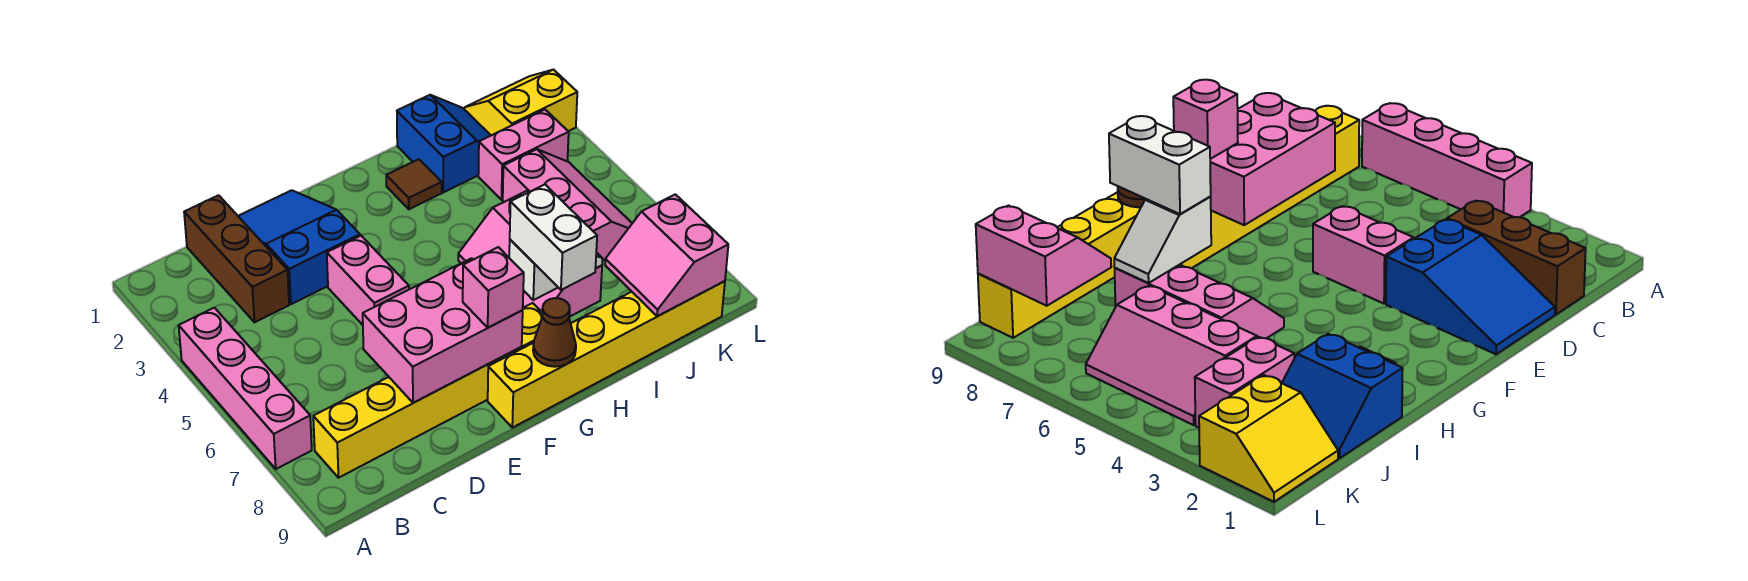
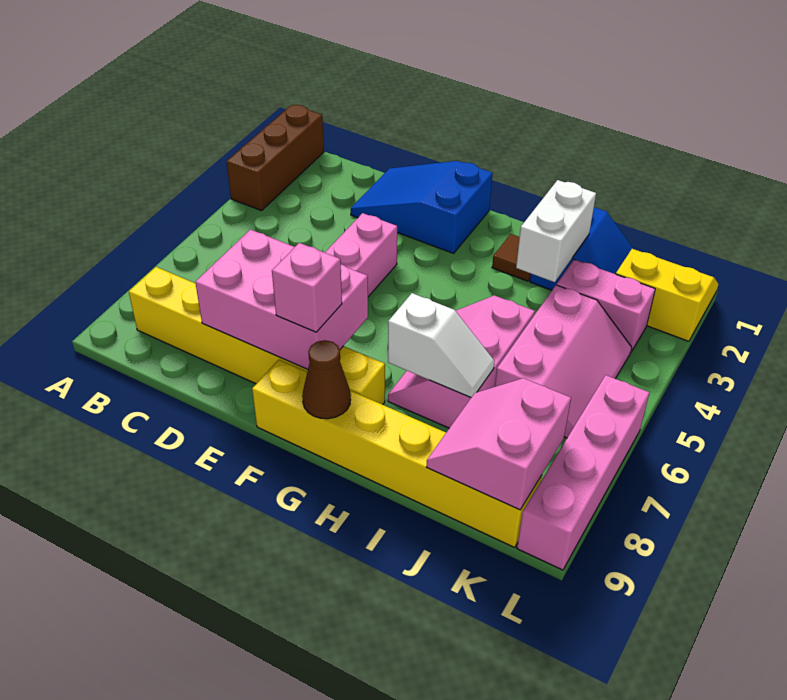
pink 1x4 brick [179,308,312,469] -> pink 1x4 brick moved to [517,375,649,570]
brown 1x3 brick [184,195,289,322] -> brown 1x3 brick moved to [227,105,324,211]
blue 2x3 slope [238,190,360,304] -> blue 2x3 slope turned to [351,161,493,253]
white 1x2 brick [510,185,597,290] -> white 1x2 brick moved to [516,180,596,282]

